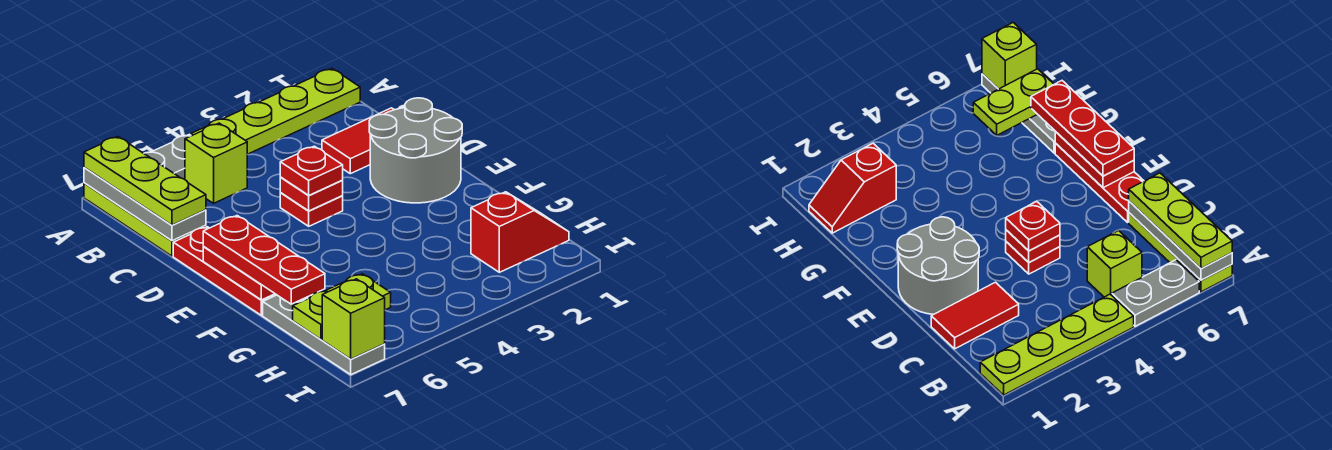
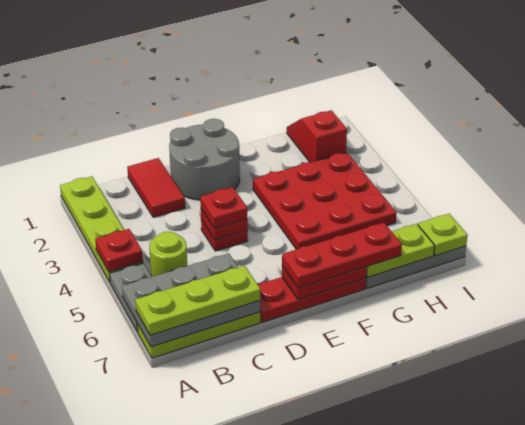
none -> red 1x1 plate [95,229,143,272]
grey 1x3 plate [84,167,206,241] -> grey 2x3 plate [122,253,260,347]
lime 1x1 brick [185,123,248,203] -> lime 1x1 round brick [149,232,187,277]
none -> red 3x3 plate [253,152,397,249]
lime 1x2 plate [293,274,391,339] -> lime 1x2 plate turned to [366,224,435,277]
lime 1x1 brick [322,279,385,359] -> lime 1x1 plate [418,214,468,256]

